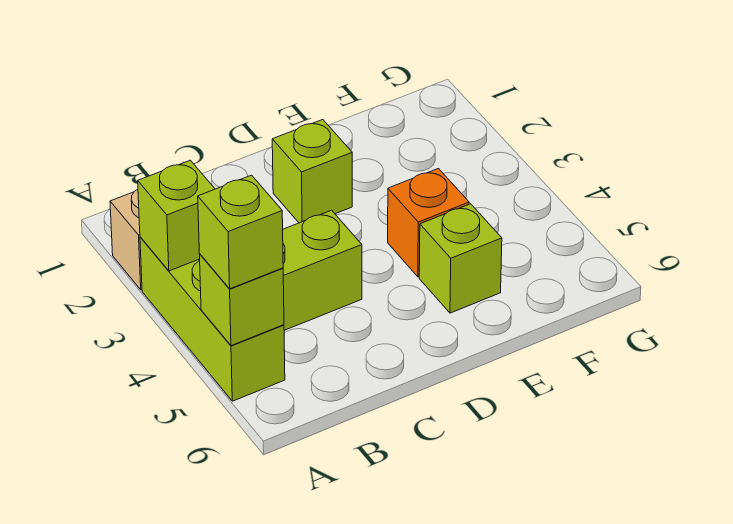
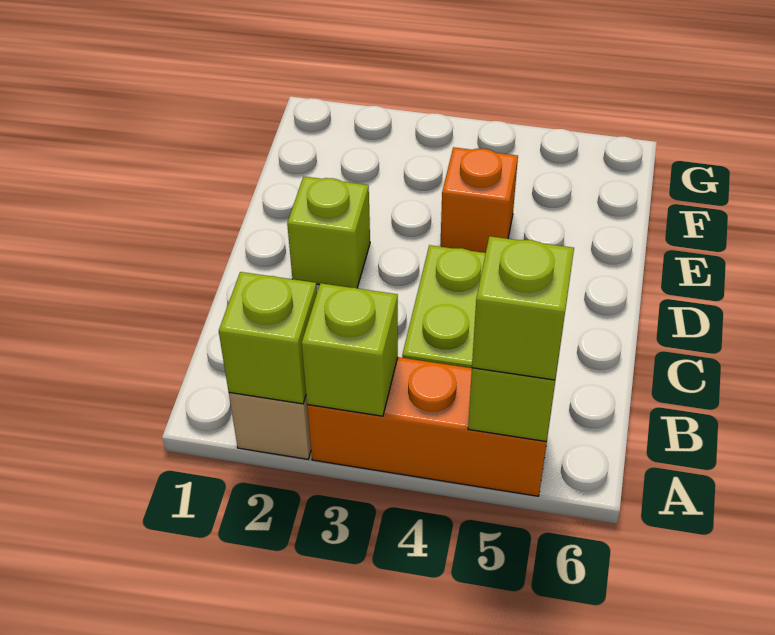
lime 1x3 brick [140,237,285,401] -> orange 1x3 brick [307,357,552,496]
lime 1x1 brick [419,204,502,313] -> lime 1x1 brick moved to [219,272,317,404]

